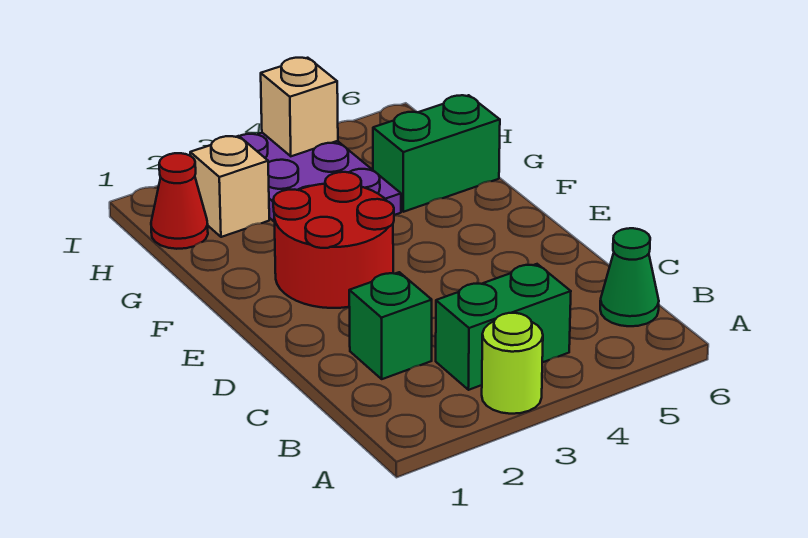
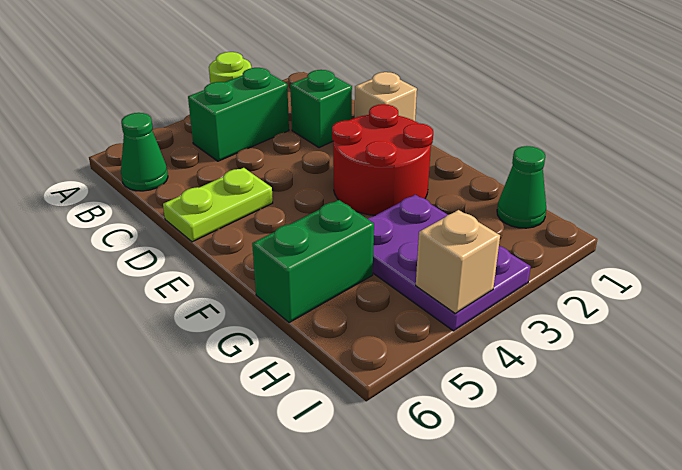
none -> lime 1x2 plate [163,168,273,242]
red 1x1 cone [151,153,208,249] -> green 1x1 cone [497,146,546,228]
tan 1x1 brick [190,136,269,237] -> tan 1x1 brick moved to [355,72,417,121]

